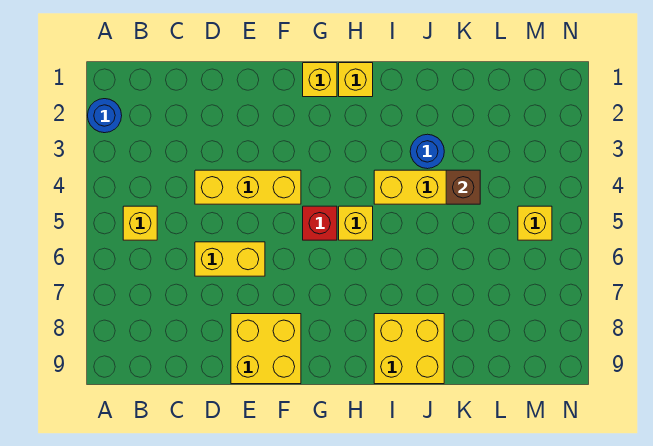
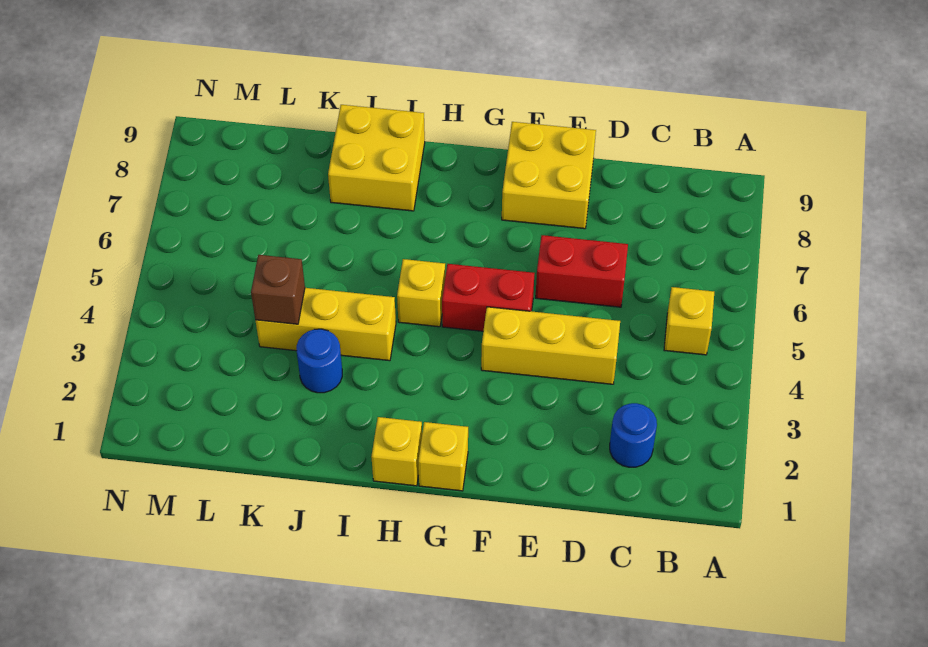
blue 1x1 round brick [88,99,122,133] -> blue 1x1 round brick moved to [610,403,657,467]
yellow 1x2 brick [195,242,265,276] -> red 1x2 brick [536,235,628,307]
red 1x1 brick [303,206,337,240] -> red 1x2 brick [442,264,534,331]
yellow 1x1 brick [518,206,552,240] -> none

